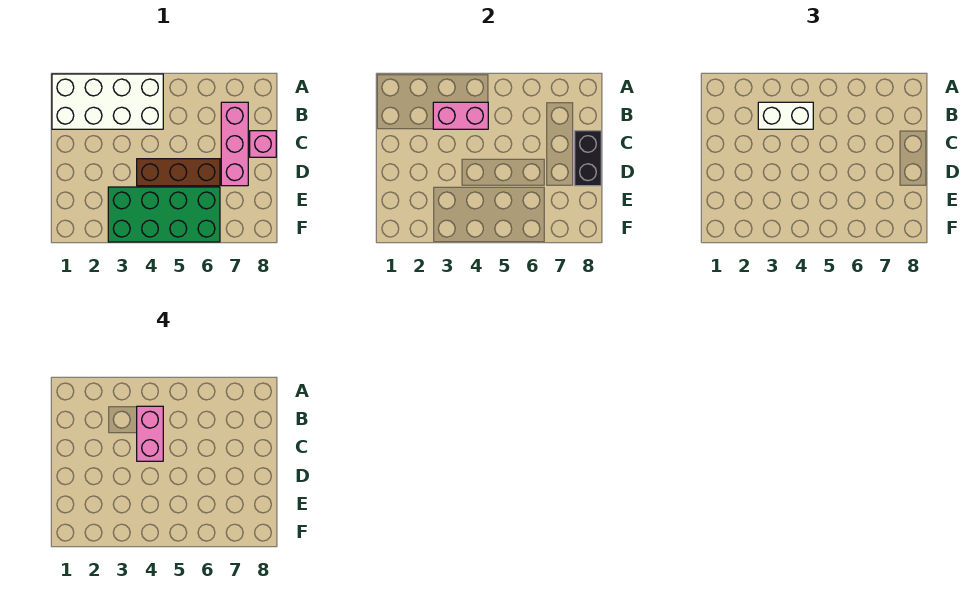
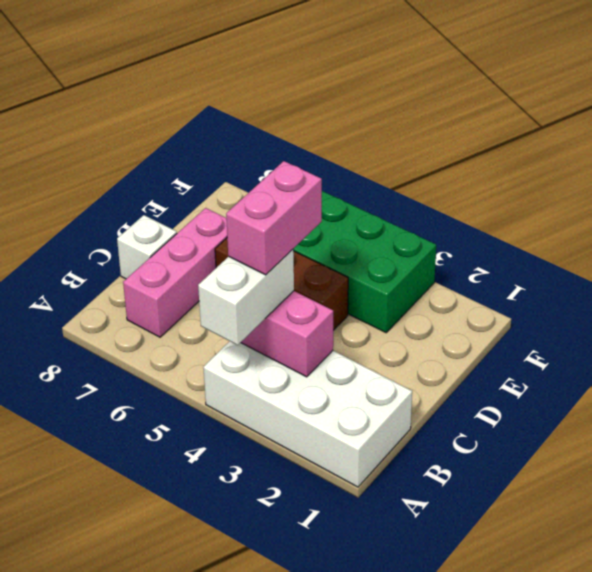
white 1x2 brick [758,102,813,129] -> white 1x2 brick turned to [198,250,294,345]
pink 1x1 brick [250,131,276,157] -> white 1x1 brick [117,215,177,279]
black 1x2 brick [575,131,601,186] -> none

